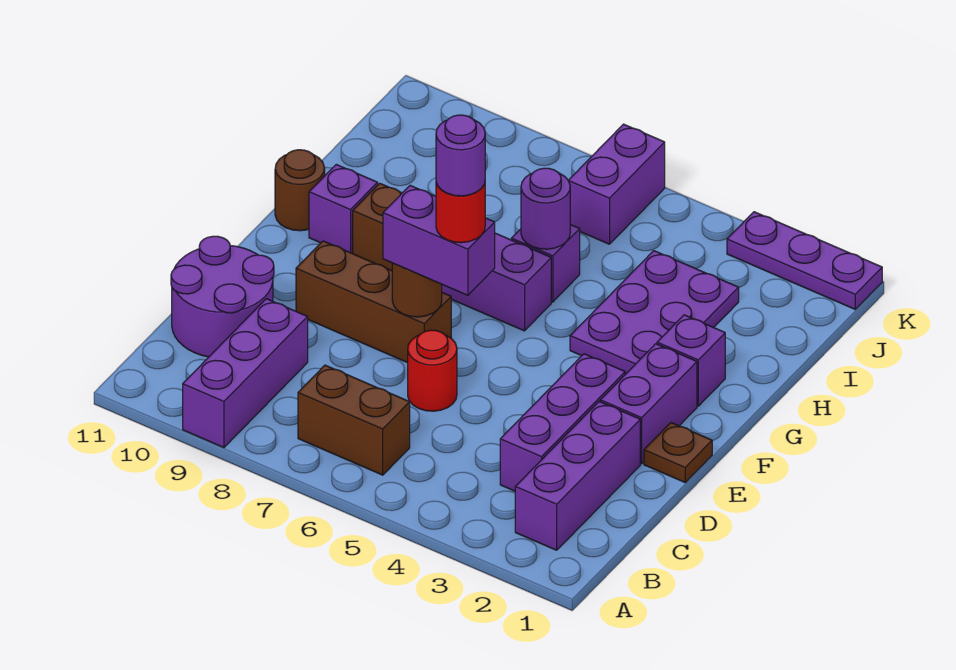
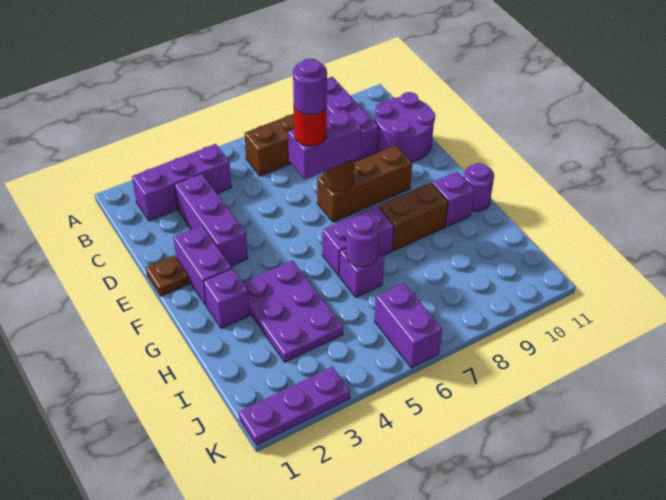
purple 1x3 brick [515,402,640,550] -> purple 1x3 brick turned to [132,144,232,221]
red 1x1 round brick [408,330,457,411] -> none
brown 1x1 round brick [275,150,325,231] -> purple 1x1 round brick [464,163,494,211]

